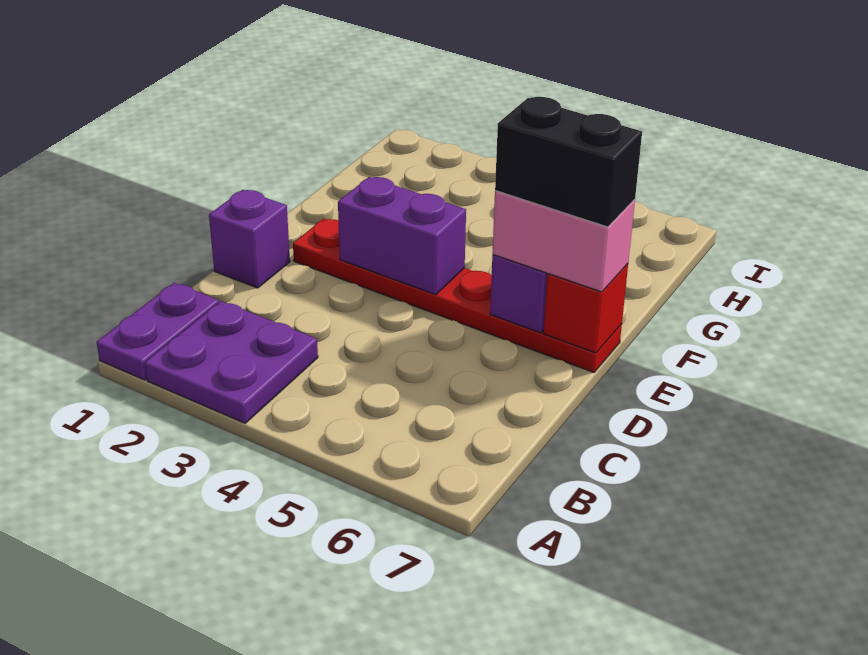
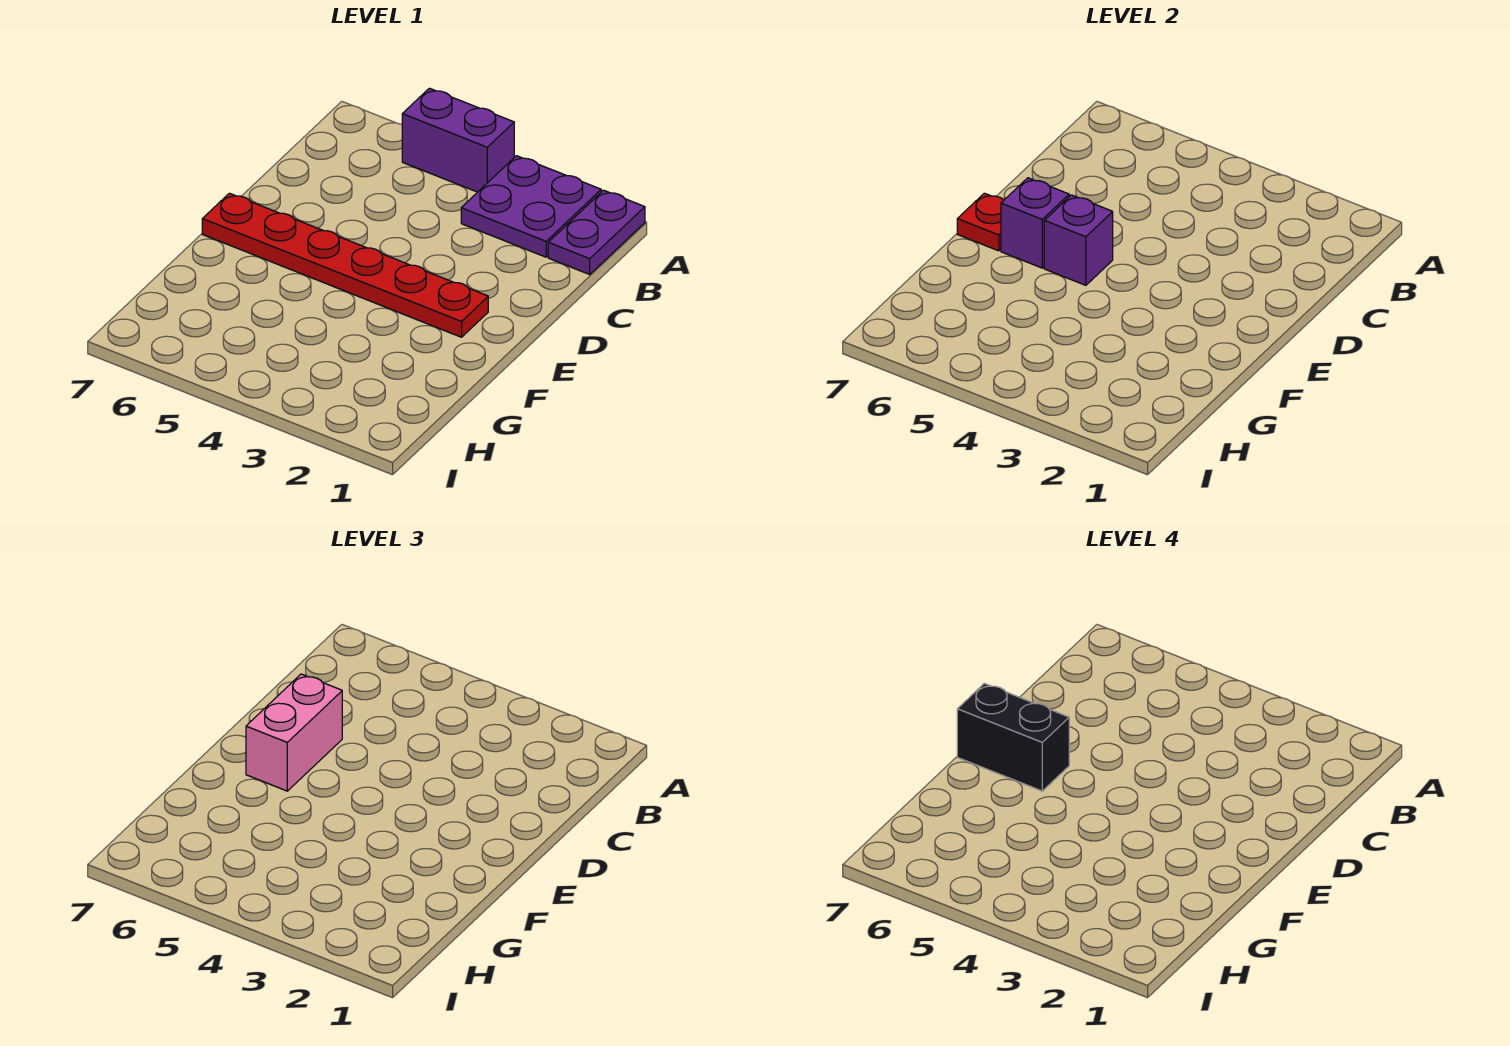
purple 1x1 brick [209,190,290,288] -> purple 1x1 brick moved to [1044,195,1113,285]
purple 1x2 brick [338,177,466,295] -> purple 1x2 brick moved to [402,88,514,192]
pink 1x2 brick [493,191,635,292] -> pink 1x2 brick turned to [246,674,342,791]
red 1x1 brick [544,264,628,353] -> red 1x1 plate [957,193,1004,251]

